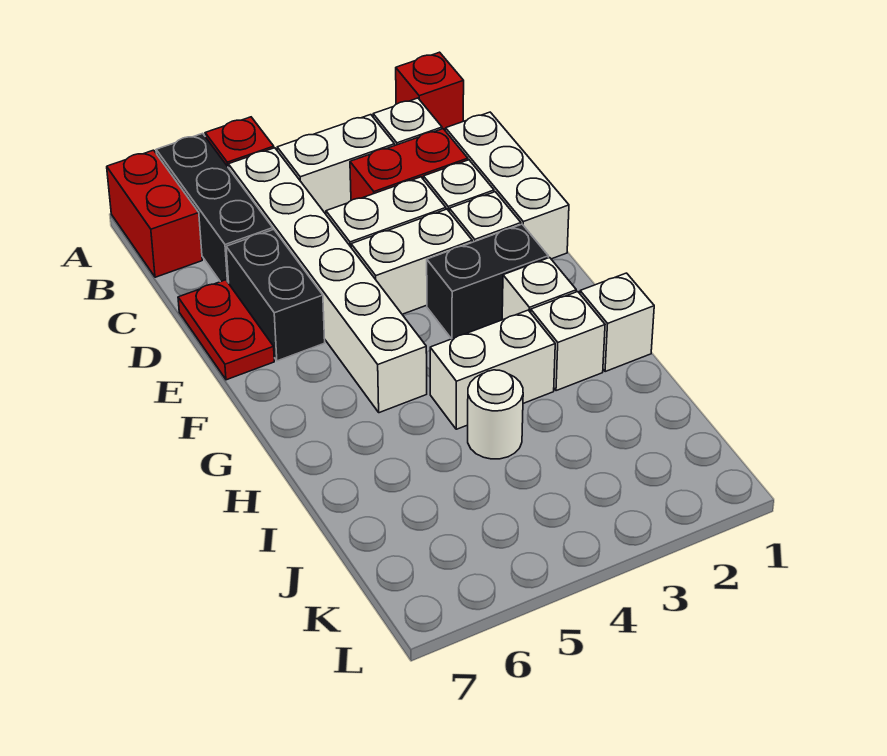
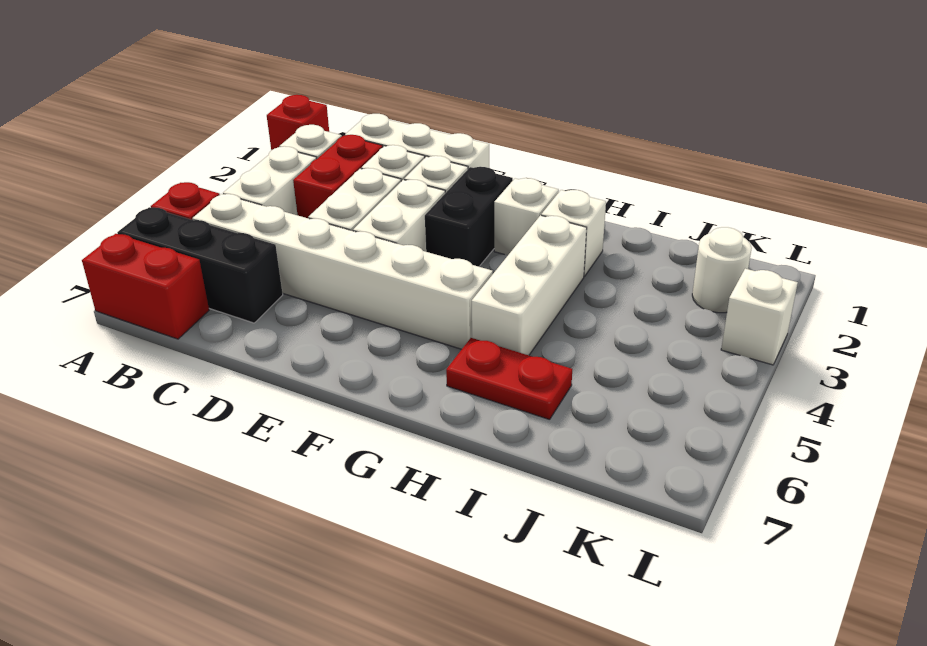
black 1x2 brick [226,229,325,361] -> none
red 1x2 plate [178,280,274,380] -> red 1x2 plate moved to [446,338,572,420]
white 1x1 brick [580,273,654,372] -> white 1x1 brick moved to [721,269,798,365]
white 1x2 brick [430,310,555,429] -> white 1x3 brick [472,215,587,355]
white 1x1 round brick [468,370,523,459] -> white 1x1 round brick moved to [692,227,752,313]

